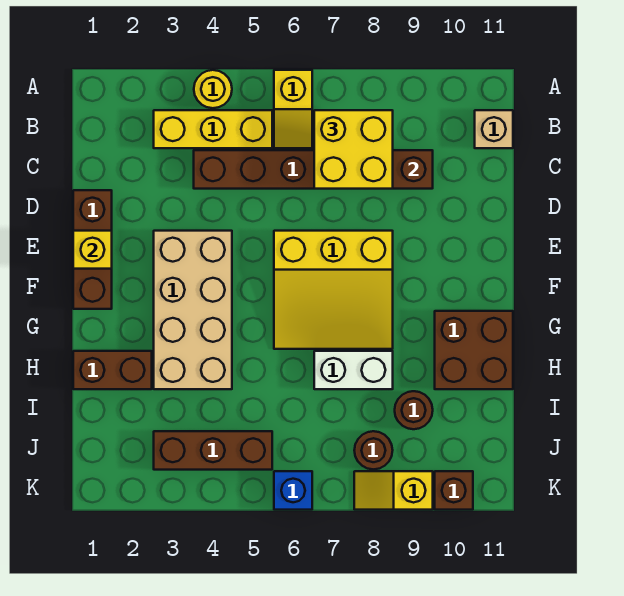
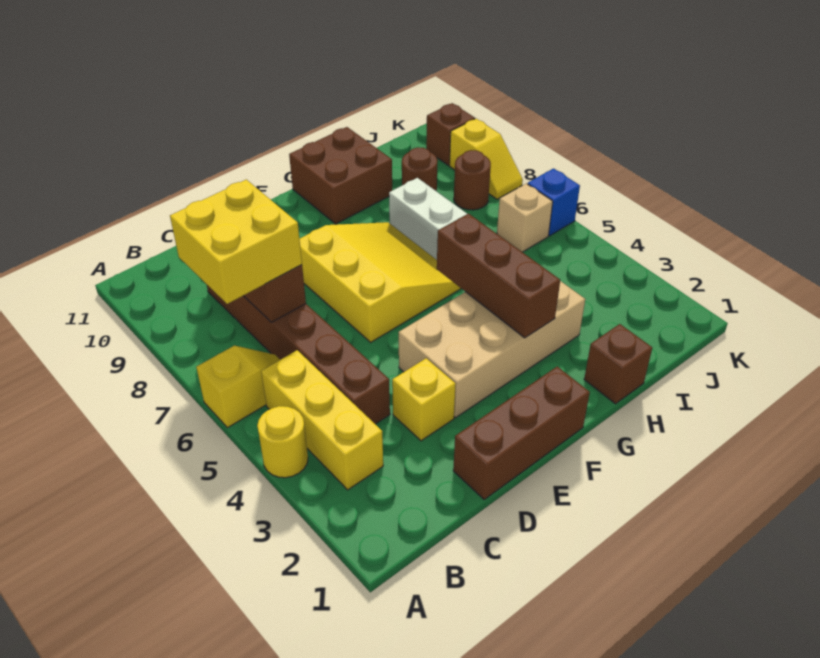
tan 1x1 brick [475,110,513,148] -> tan 1x1 brick moved to [497,183,553,252]
yellow 1x1 brick [73,231,112,269] -> yellow 1x1 brick moved to [392,358,456,441]
brown 1x2 brick [73,351,152,389] -> brown 1x1 brick [584,324,652,404]
brown 1x3 brick [154,431,272,470] -> brown 1x3 brick moved to [437,214,560,338]

